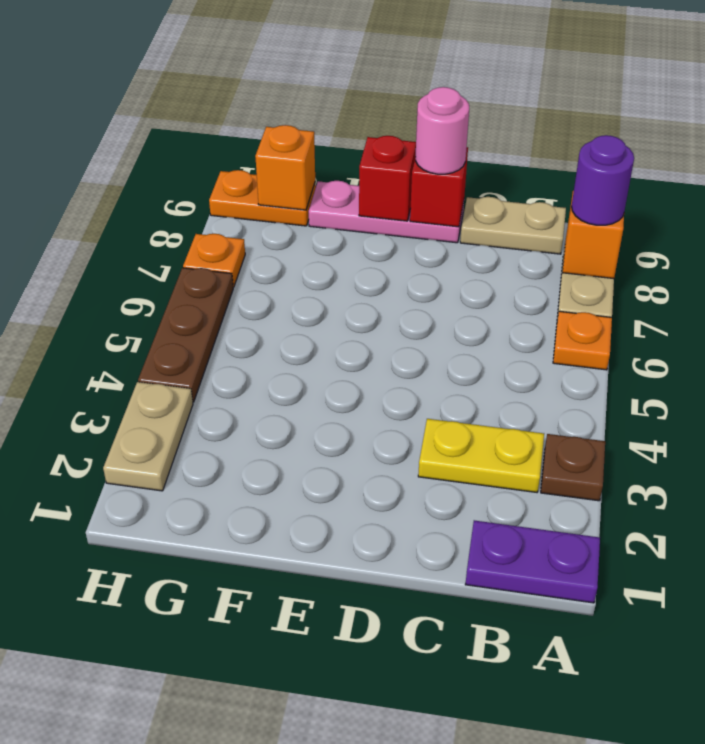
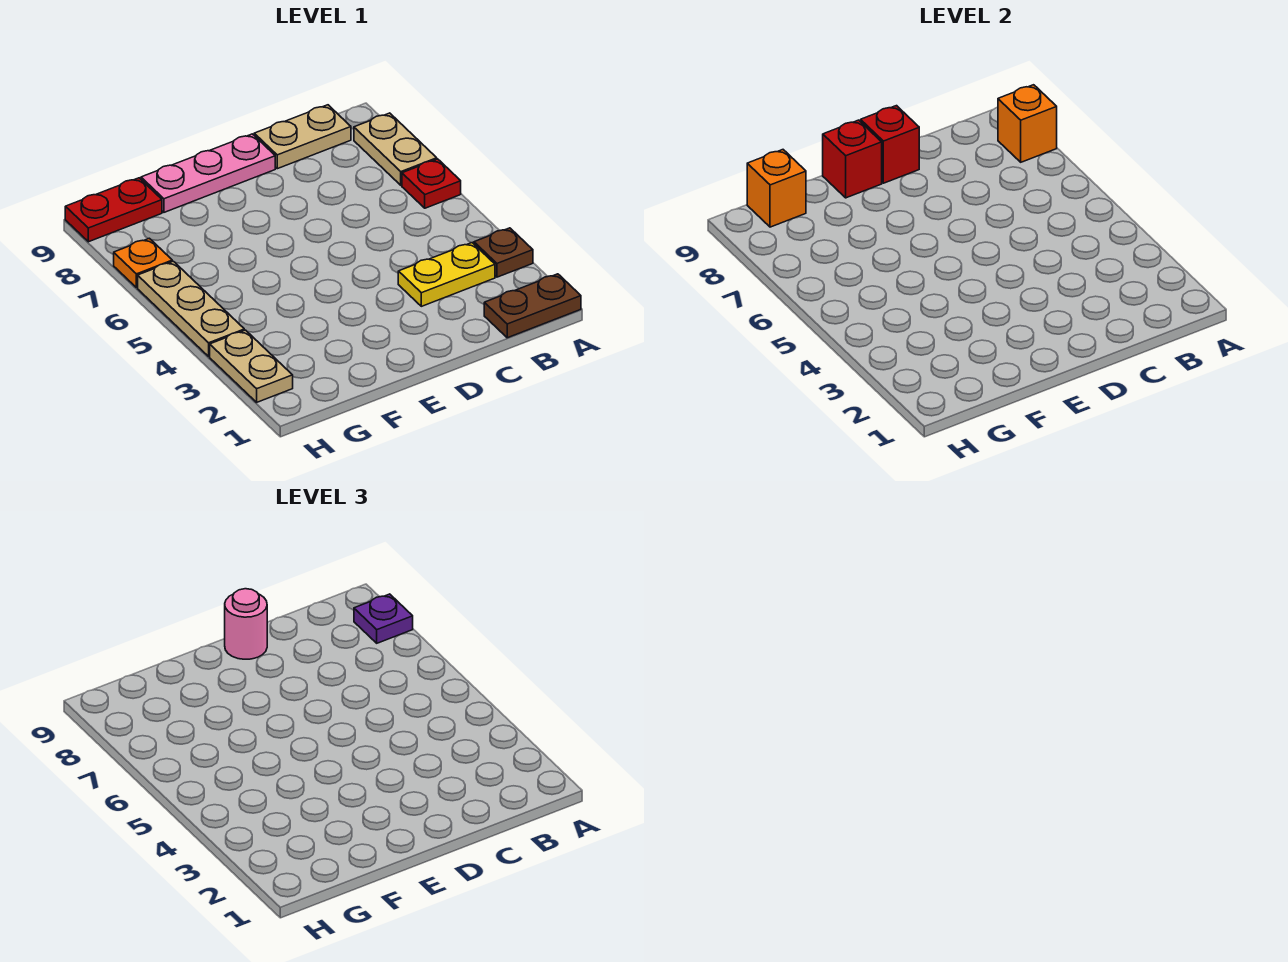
purple 1x2 plate [465,520,600,603] -> brown 1x2 plate [484,274,581,338]
orange 1x1 plate [553,311,612,370] -> red 1x1 plate [402,159,461,208]
purple 1x1 round brick [572,135,634,225] -> purple 1x1 plate [354,594,413,643]
orange 1x2 plate [209,170,316,226] -> red 1x2 plate [65,178,162,242]
brown 1x3 plate [138,268,233,402] -> tan 1x3 plate [138,261,244,356]

